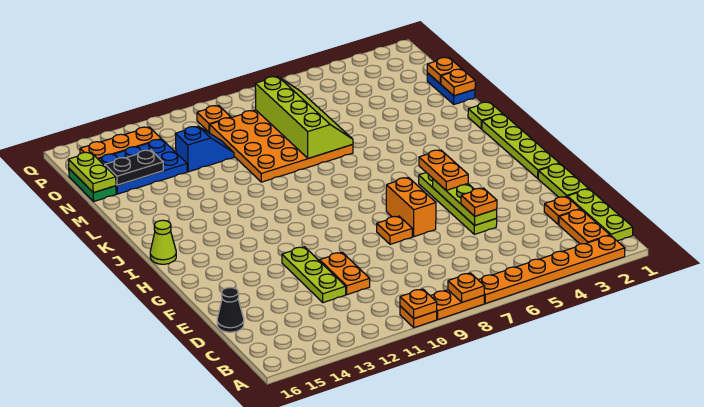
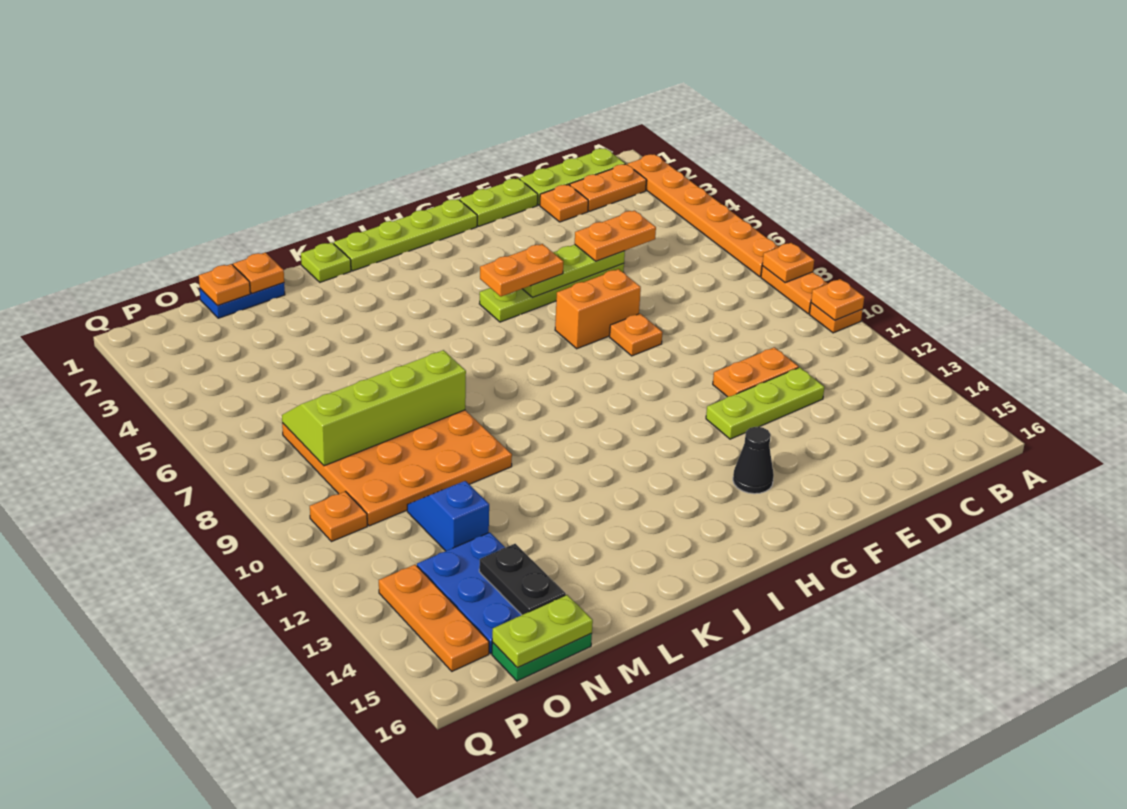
black 1x1 cone [217,288,244,332] -> black 1x1 cone moved to [733,427,774,494]
orange 1x1 plate [461,188,497,216] -> orange 1x2 plate [575,210,656,261]
lime 1x1 cone [150,220,176,264] -> none

